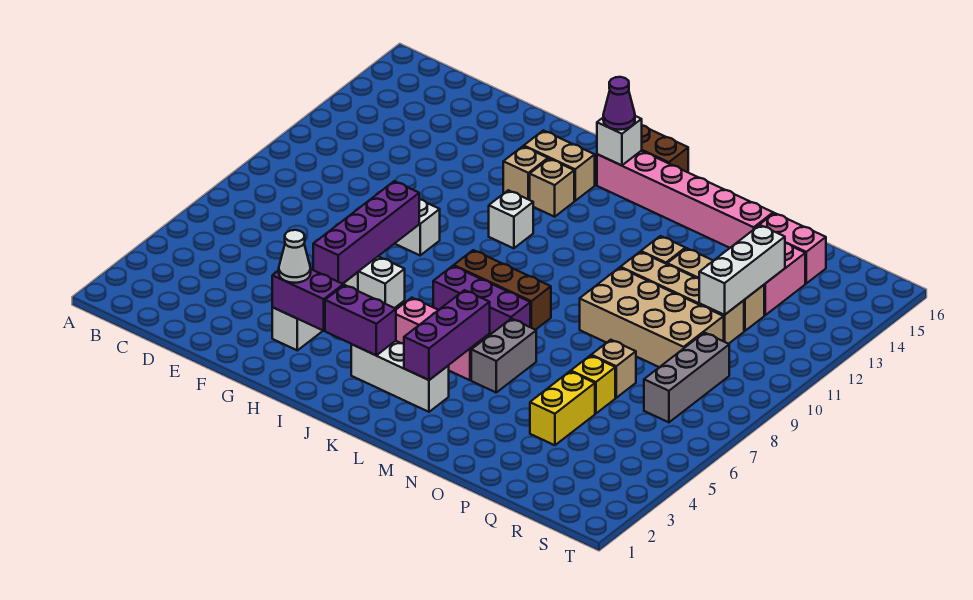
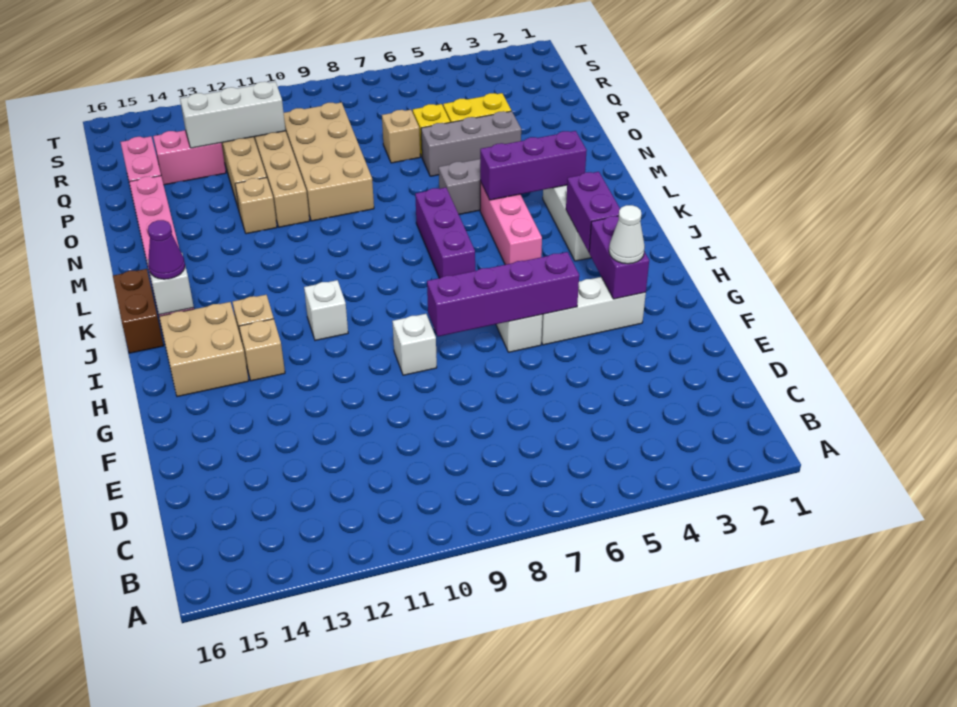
tan 1x2 brick [524,130,595,201] -> tan 2x2 brick [159,302,249,397]
brown 1x3 brick [454,250,551,330] -> none
grey 1x3 brick [644,333,729,422] -> grey 1x3 brick moved to [421,111,521,176]

